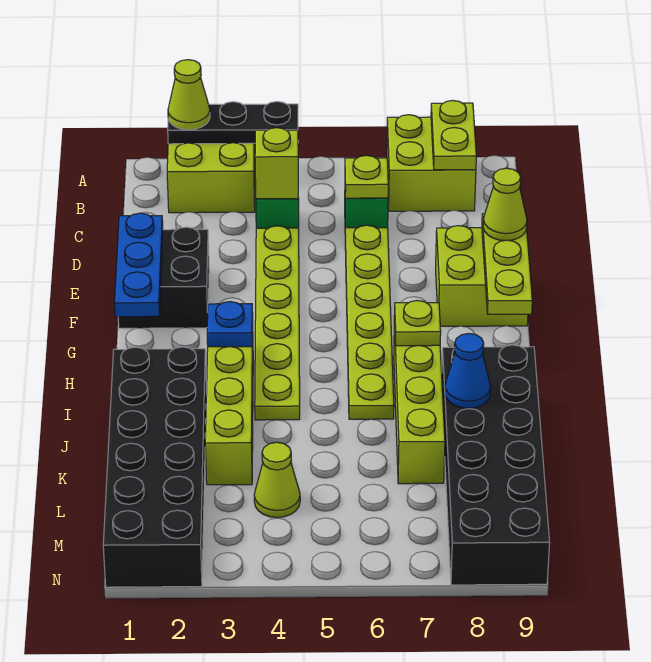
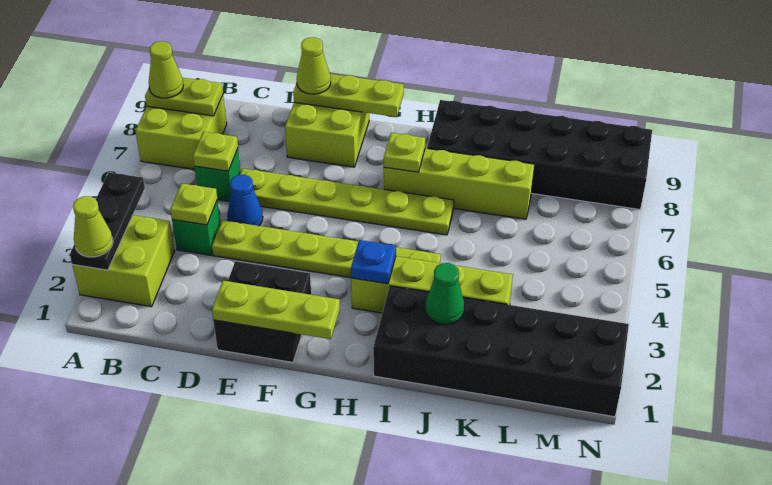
lime 1x1 brick [255,128,298,199] -> lime 1x1 plate [170,183,217,225]
blue 1x3 plate [115,213,163,317] -> lime 1x3 plate [212,281,340,339]
none -> green 1x1 cone [425,263,464,324]
blue 1x1 cone [445,334,490,408] -> blue 1x1 cone moved to [227,175,263,226]
lime 1x1 cone [254,442,300,518] -> lime 1x1 cone moved to [148,41,183,98]

